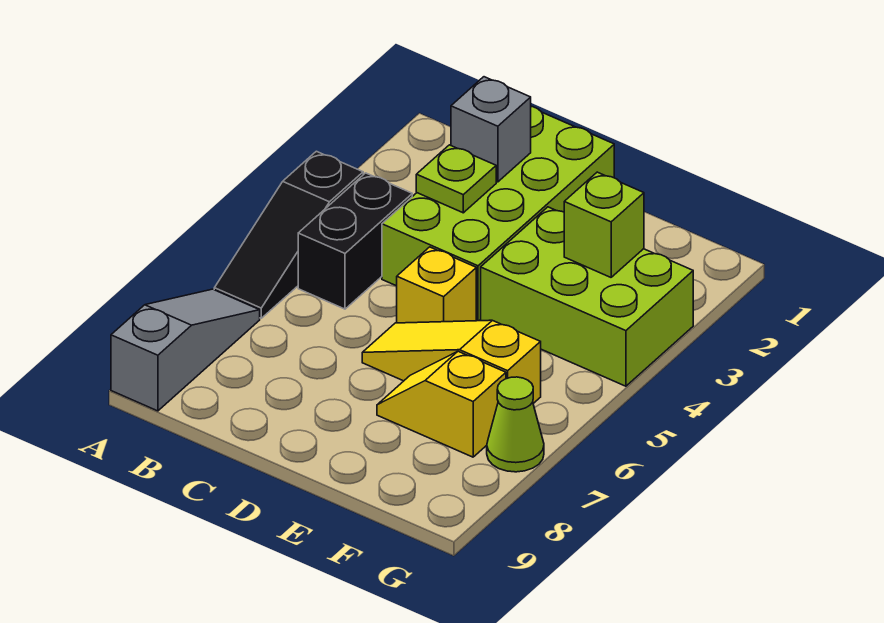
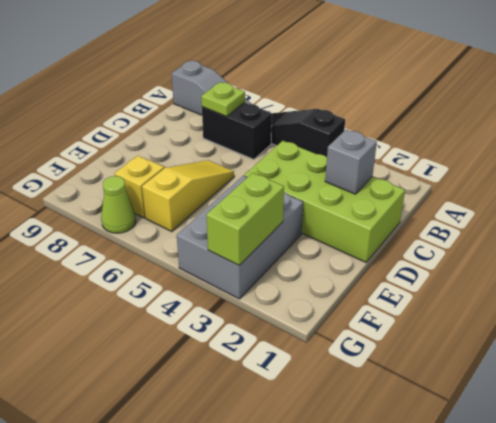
black 1x2 brick [298,173,412,309] -> black 1x2 brick moved to [202,103,272,159]
lime 1x1 plate [416,145,496,213] -> lime 1x1 plate moved to [201,82,245,117]
yellow 1x1 brick [397,247,476,323] -> none
lime 2x3 brick [481,207,693,386] -> grey 2x3 brick [177,176,303,299]
lime 1x1 brick [564,172,644,277] -> lime 1x2 brick [206,173,284,265]

